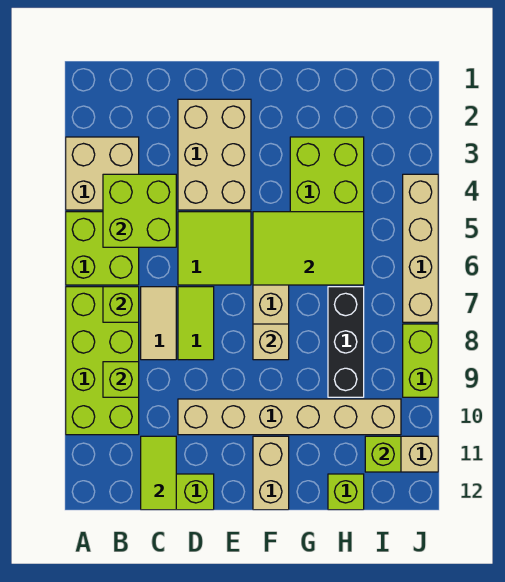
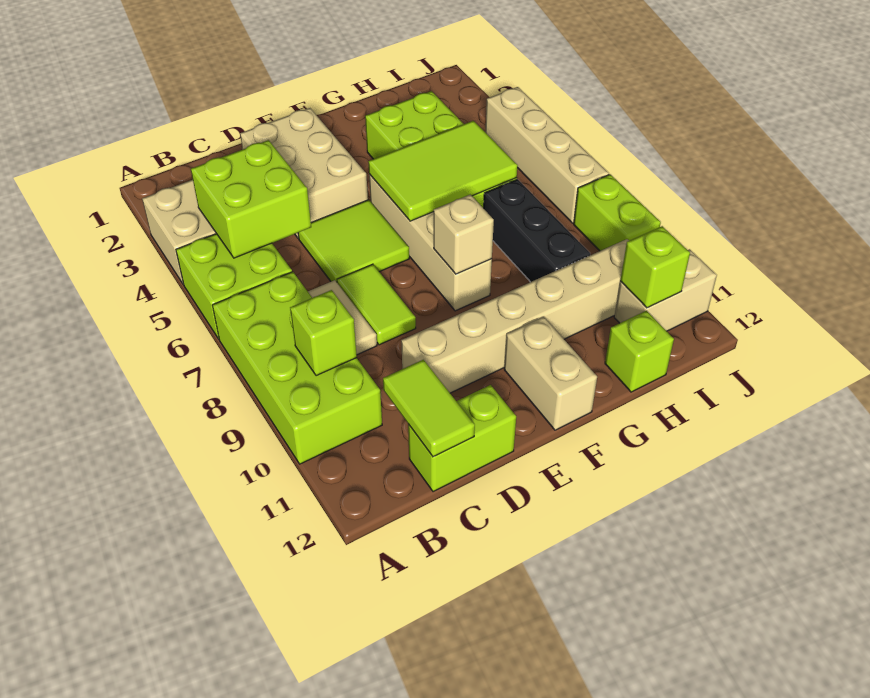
lime 1x1 brick [103,287,139,322] -> none

